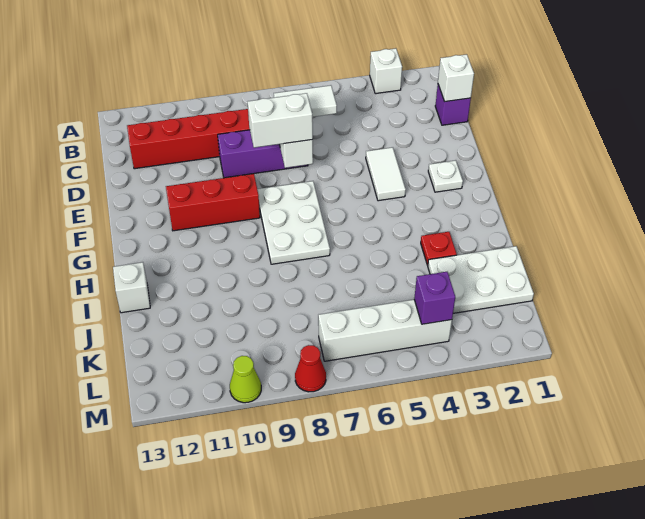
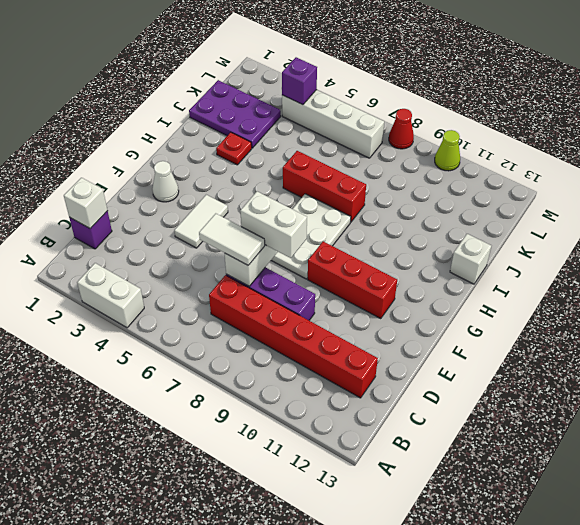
white 1x1 brick [370,48,402,94] -> white 1x2 brick [77,263,144,328]
white 1x1 plate [428,160,463,192] -> white 1x1 cone [152,161,179,202]
none -> red 1x3 brick [283,151,366,222]
white 2x3 plate [428,246,534,313] -> purple 2x3 plate [189,80,281,148]

